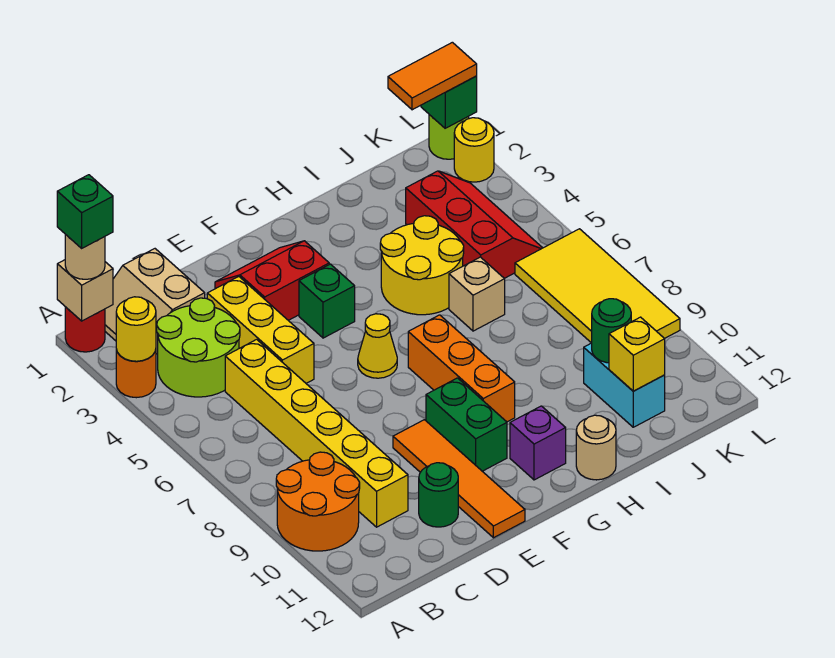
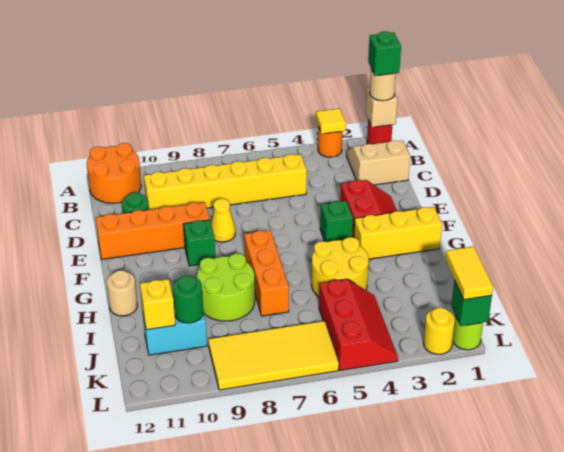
yellow 1x1 round brick [116,297,156,361] -> yellow 1x1 tile [316,108,346,134]
orange 2x2 round brick [276,452,360,551] -> orange 2x2 round brick moved to [87,143,141,203]
lime 2x2 round brick [157,298,240,397] -> lime 2x2 round brick moved to [197,254,255,321]
yellow 1x3 brick [207,276,314,383] -> yellow 1x3 brick moved to [354,207,442,259]
orange 1x4 tile [393,420,525,538] -> orange 1x4 brick [96,202,210,259]
yellow 1x1 cone [358,314,397,378] -> yellow 1x1 cone moved to [211,199,236,242]
green 1x2 brick [426,378,507,471] -> green 1x1 brick [183,220,215,266]
orange 1x3 brick [408,315,515,422] -> orange 1x3 brick turned to [244,230,289,316]
purple 1x1 brick [510,406,566,480] -> none
tan 1x1 brick [449,257,505,331] -> none
red 2x3 slope [406,171,542,278] -> red 2x3 slope turned to [319,279,398,371]
orange 1x2 tile [388,42,477,110] -> yellow 1x2 tile [445,247,493,300]

